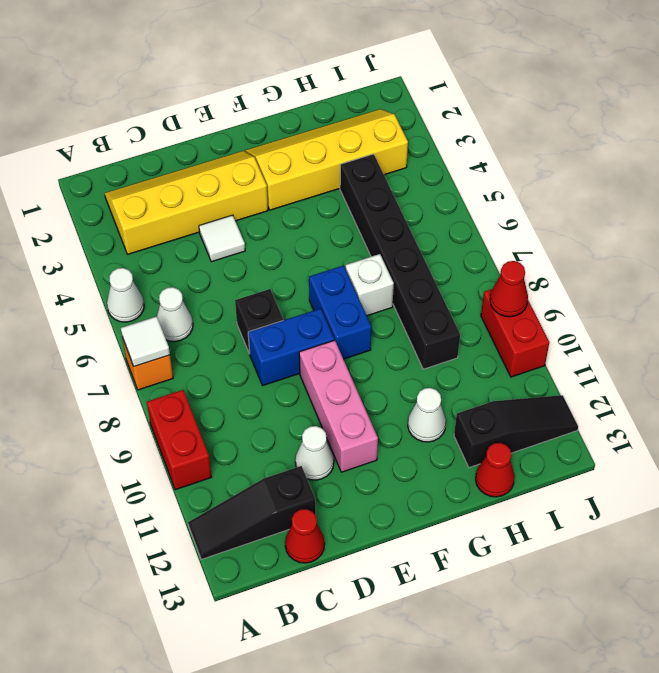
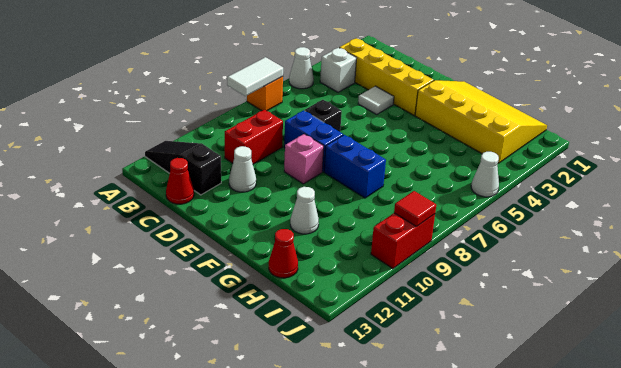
white 1x1 tile [121,316,170,366] -> white 1x2 tile [227,57,283,96]
red 1x2 brick [147,390,211,490] -> red 1x2 brick moved to [225,110,283,164]
white 1x1 cone [157,287,193,342] -> white 1x1 cone moved to [471,152,499,197]
pink 1x3 brick [299,340,378,472] -> pink 1x1 brick [284,134,324,184]
yellow 2x4 slope [245,109,408,210] -> yellow 3x4 slope [415,80,547,163]
blue 1x2 brick [309,265,371,359] -> blue 1x2 brick turned to [324,135,386,198]
white 1x1 brick [346,254,394,316] -> white 1x1 brick moved to [320,48,357,92]
black 1x6 brick [340,154,460,369] -> none
black 1x3 slope [454,395,578,468] -> none
red 1x1 cone [490,261,528,317] -> red 1x1 tile [394,191,436,226]

